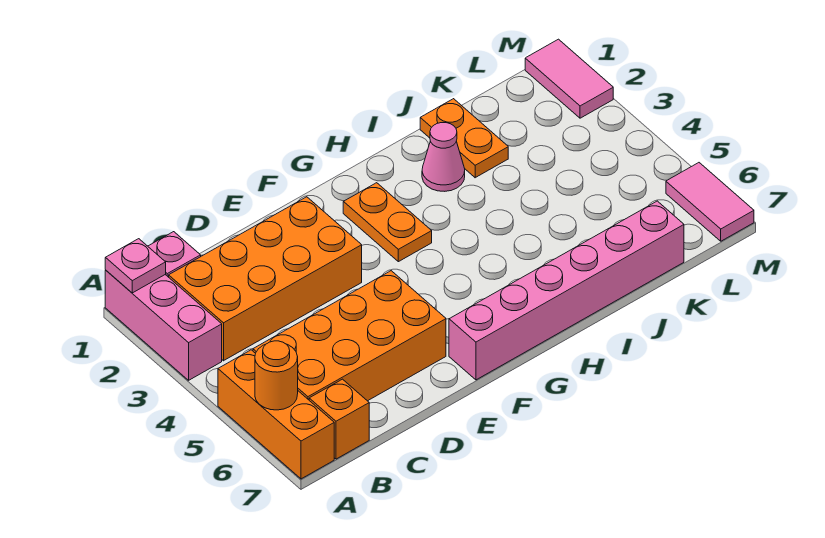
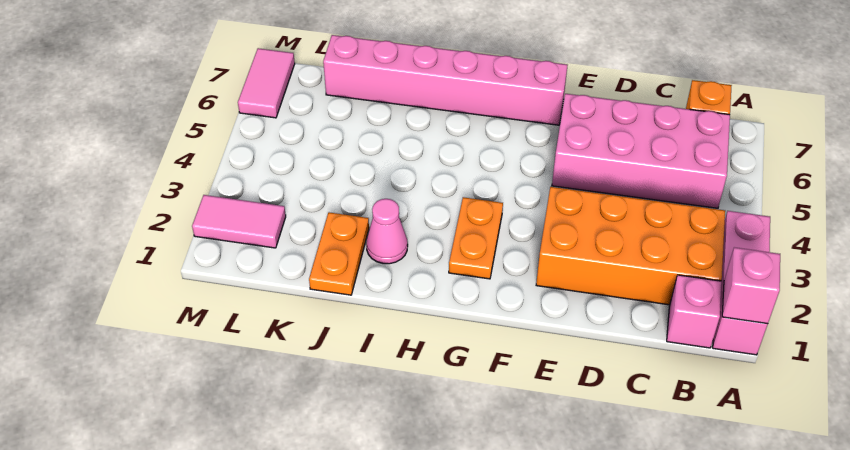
pink 1x1 plate [105,239,166,293] -> pink 1x1 brick [722,247,780,324]
orange 1x3 brick [218,350,334,479] -> none
orange 1x1 round brick [255,341,298,410] -> none
orange 2x4 brick [253,271,446,401] -> pink 2x4 brick [552,94,730,208]
pink 1x2 tile [525,39,613,118] -> pink 1x2 tile turned to [192,195,286,248]

